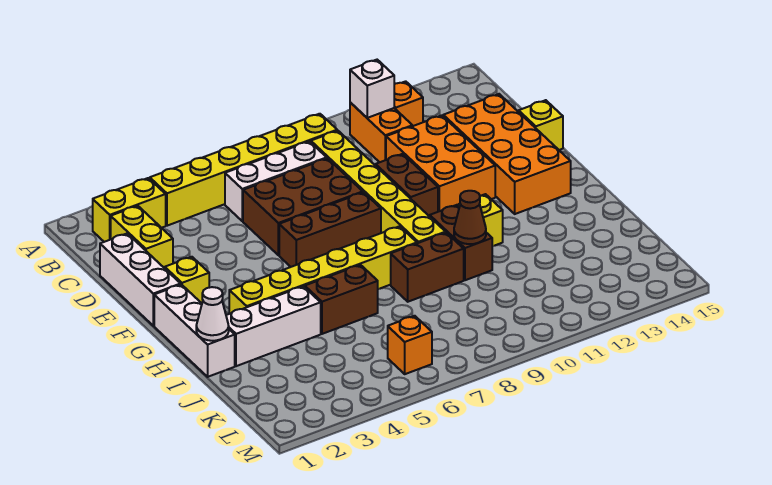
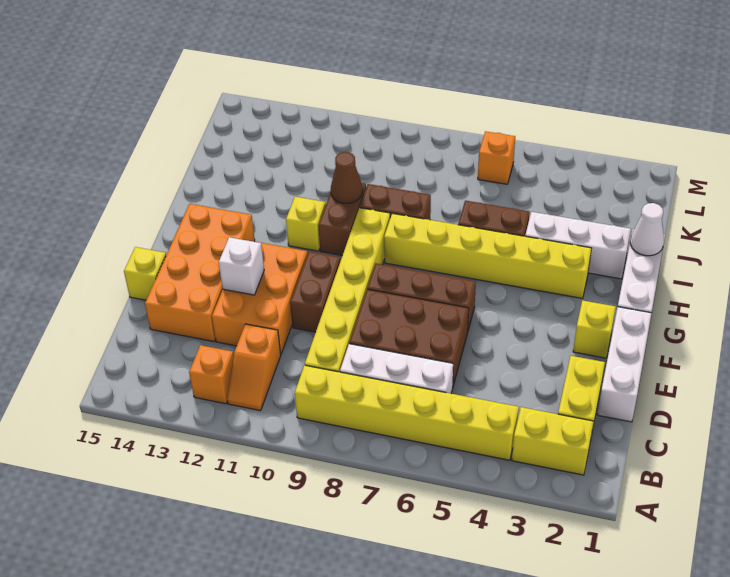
orange 1x2 brick [350,103,412,162] -> orange 1x2 slope [227,324,281,411]
white 1x1 brick [350,60,394,118] -> white 1x1 brick moved to [219,237,264,295]

